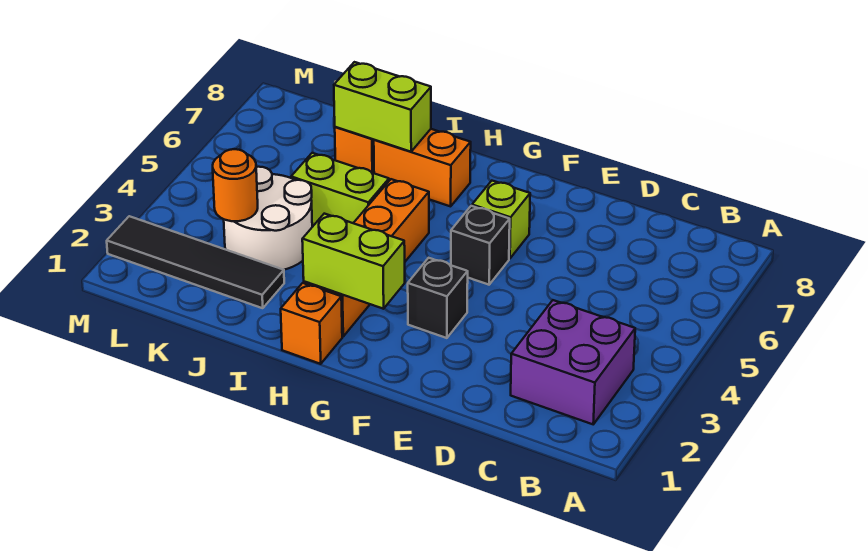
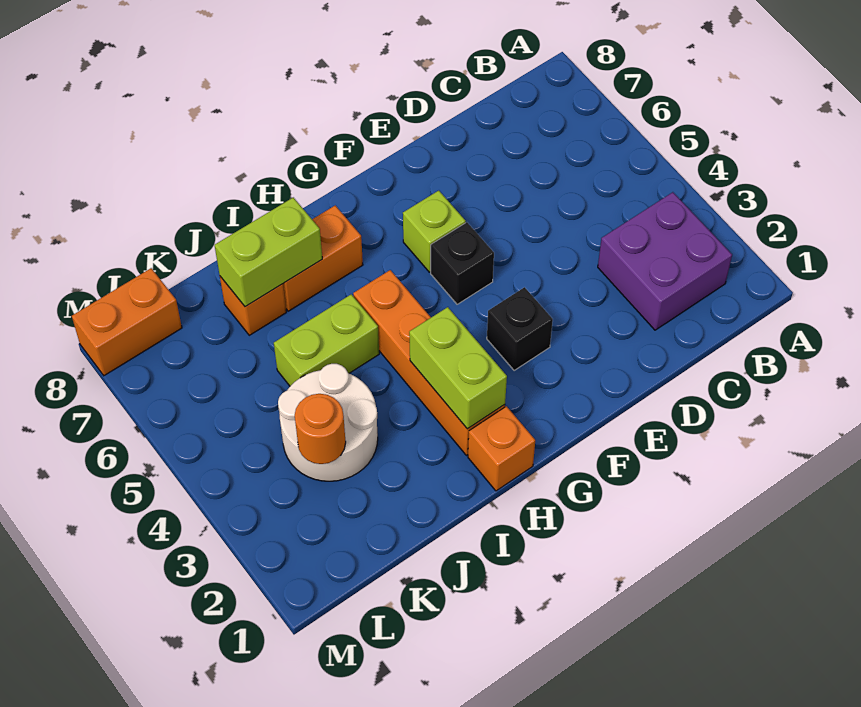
lime 1x2 brick [302,214,405,309] -> lime 1x2 brick turned to [409,307,507,429]
black 1x4 tile [107,216,284,308] -> none
none -> orange 1x2 brick [72,268,182,376]

